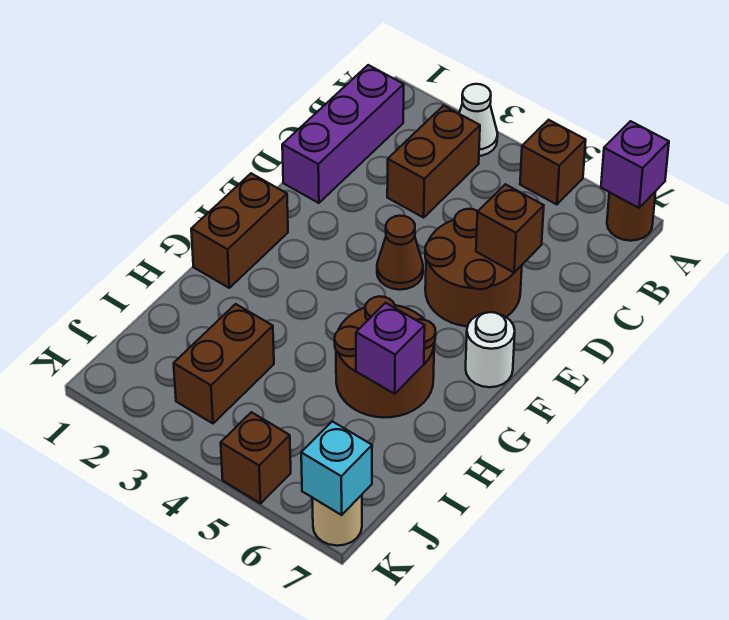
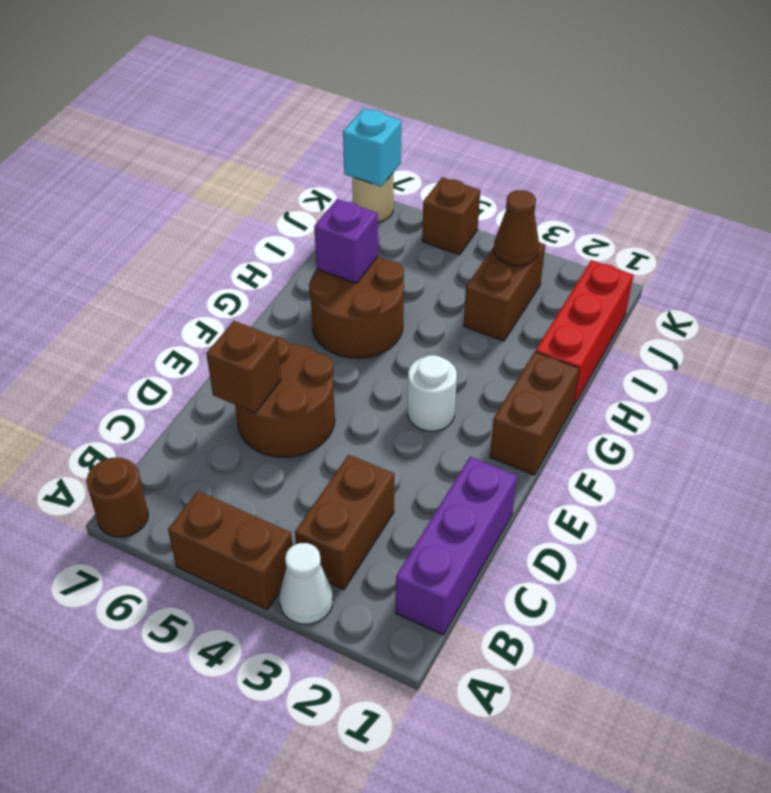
brown 1x1 brick [520,120,586,204] -> brown 1x2 brick [168,491,292,610]
purple 1x1 brick [601,121,669,208] -> none
brown 1x1 cone [377,216,423,290] -> brown 1x1 cone moved to [494,190,539,266]
white 1x1 round brick [466,312,515,387] -> white 1x1 round brick moved to [408,355,457,431]
none -> red 1x3 brick [536,260,633,406]

